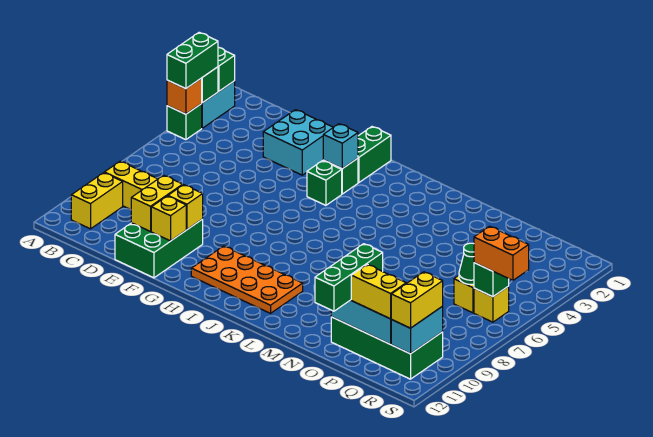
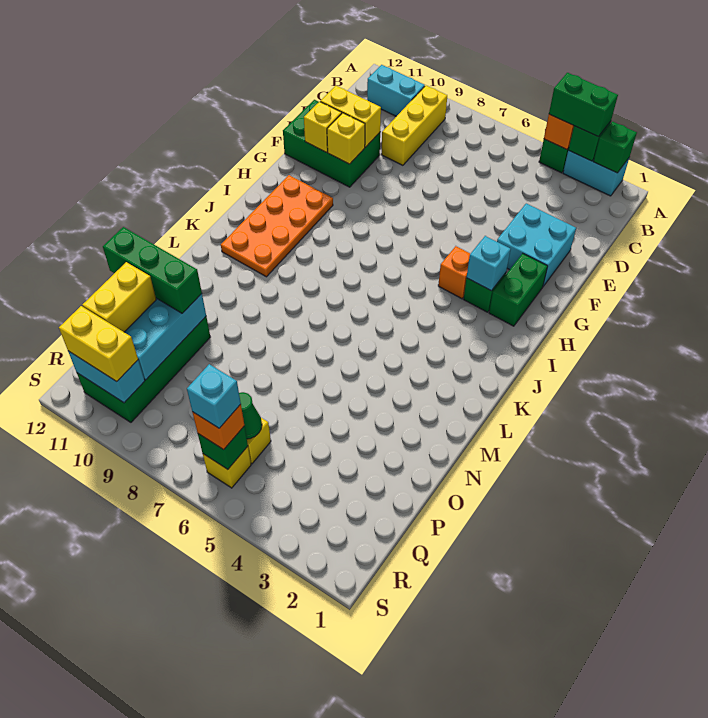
yellow 1x2 brick [71,173,123,229] -> cyan 1x2 brick [367,65,425,116]
green 1x2 brick [358,127,391,183] -> green 1x2 brick turned to [489,253,548,326]
green 1x1 brick [307,161,342,205] -> orange 1x1 brick [438,246,470,299]
orange 1x2 brick [474,226,529,280] -> orange 1x1 brick [193,404,244,450]
none -> cyan 1x1 brick [187,364,241,428]

